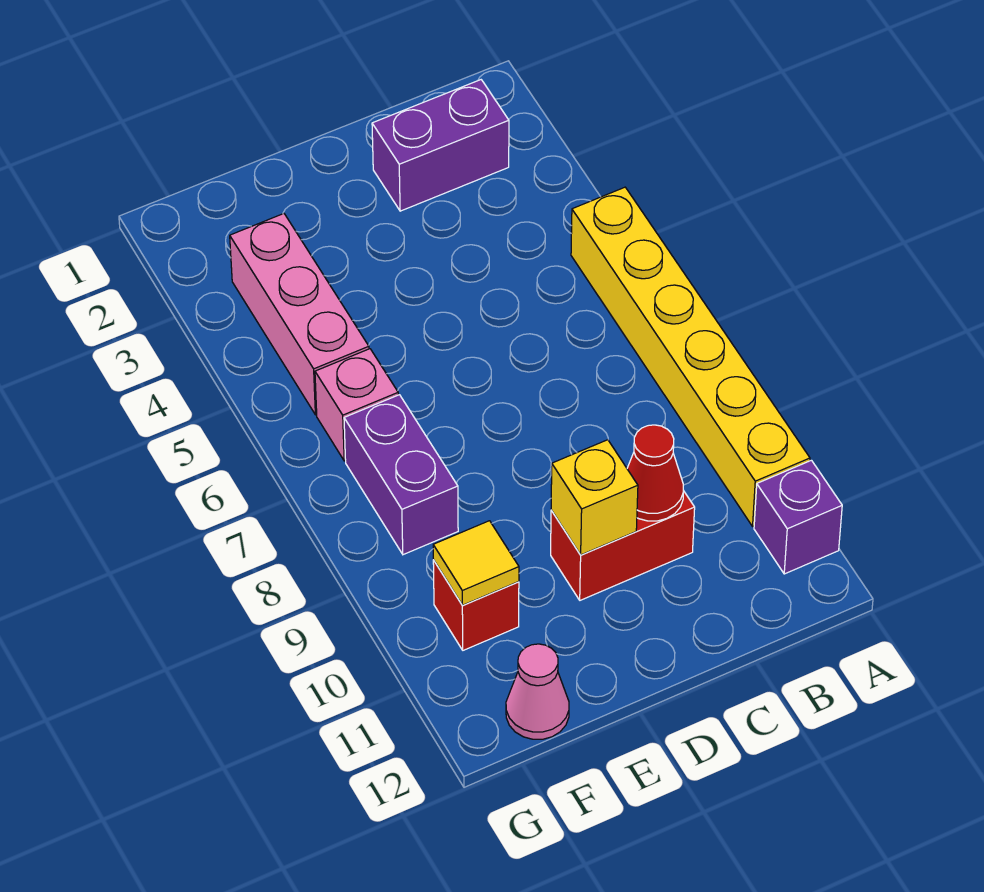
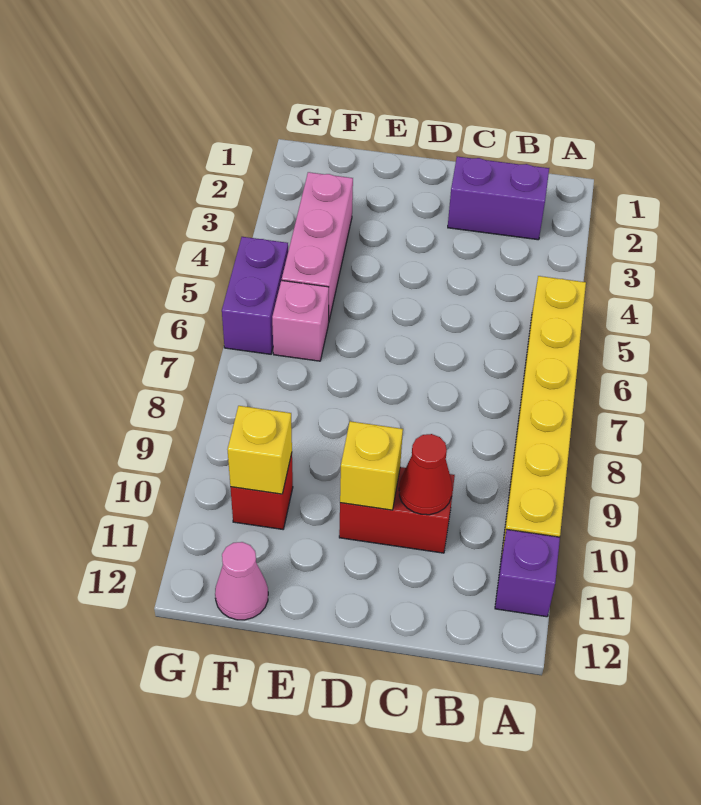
purple 1x2 brick [344,395,458,555] -> purple 1x2 brick moved to [222,237,288,354]
yellow 1x1 tile [433,521,519,605] -> yellow 1x1 brick [227,406,292,494]

